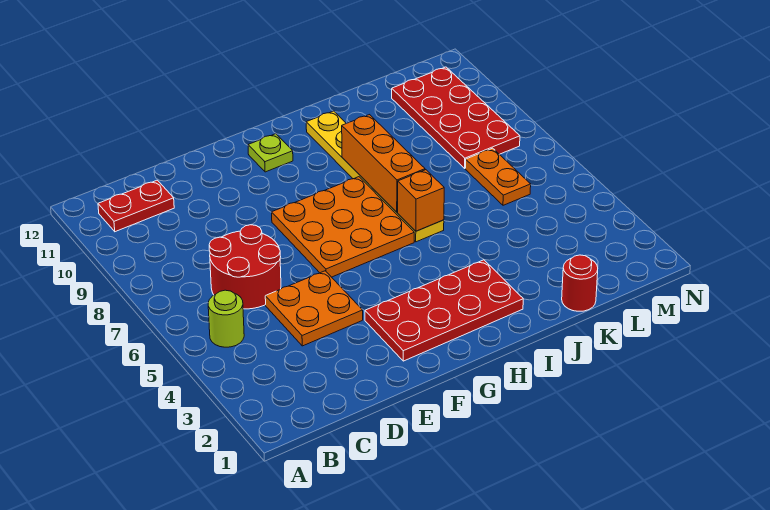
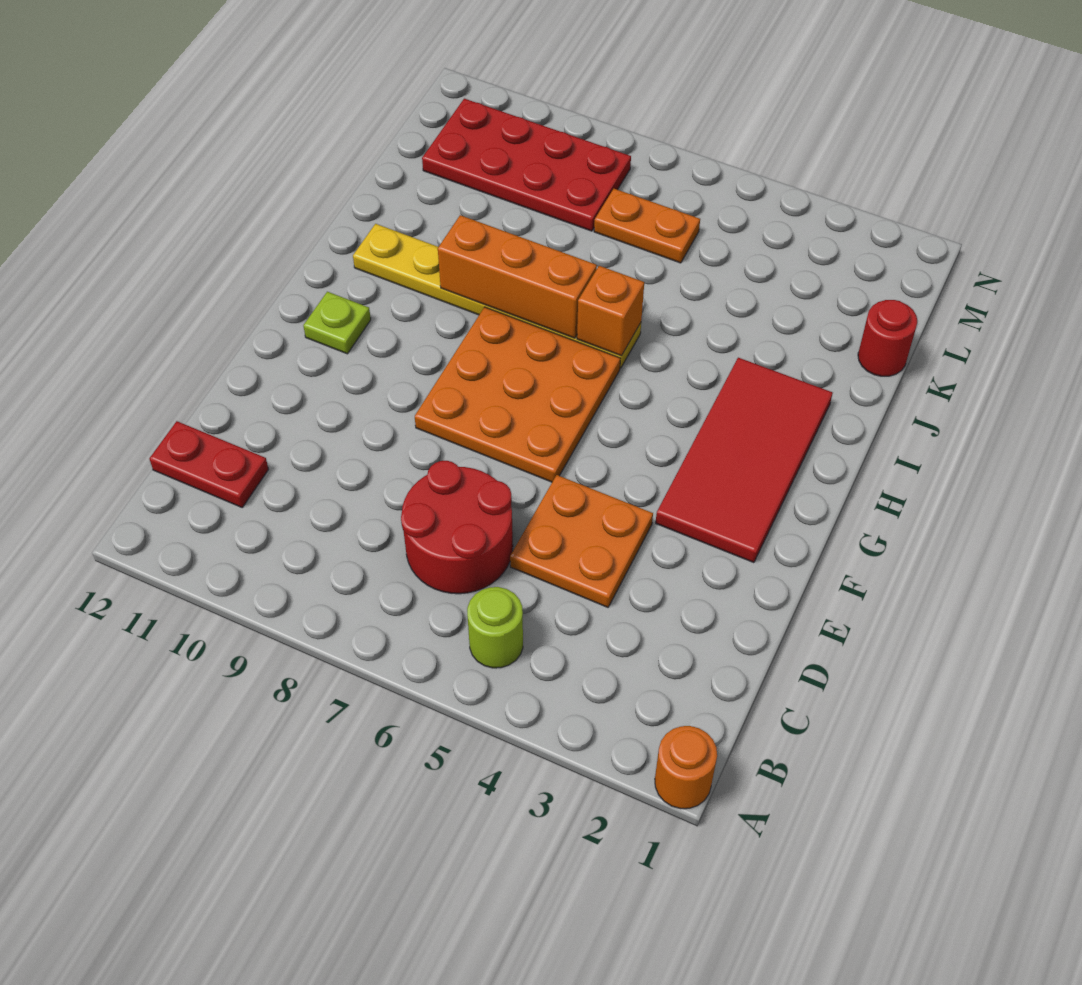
none -> orange 1x1 round brick [655,726,717,809]
red 1x2 plate [98,180,174,232] -> red 1x2 plate turned to [150,421,269,507]
red 2x4 plate [365,260,523,361] -> red 2x4 tile [656,358,833,563]

